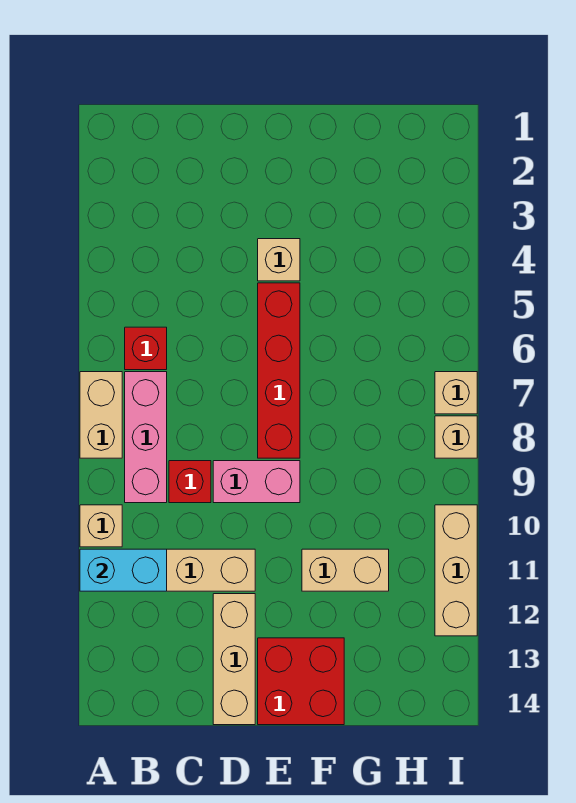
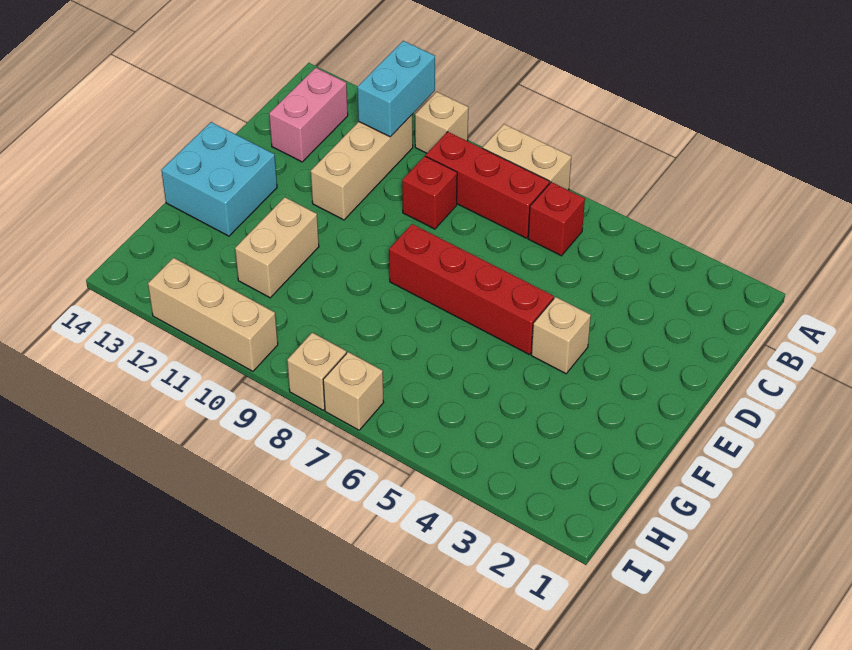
pink 1x3 brick [125,372,167,503] -> red 1x3 brick [426,132,549,238]
pink 1x2 brick [213,461,300,503] -> pink 1x2 brick moved to [269,68,348,162]
tan 1x3 brick [213,594,255,725] -> none
red 2x2 brick [258,638,344,725] -> cyan 2x2 brick [161,122,277,236]

